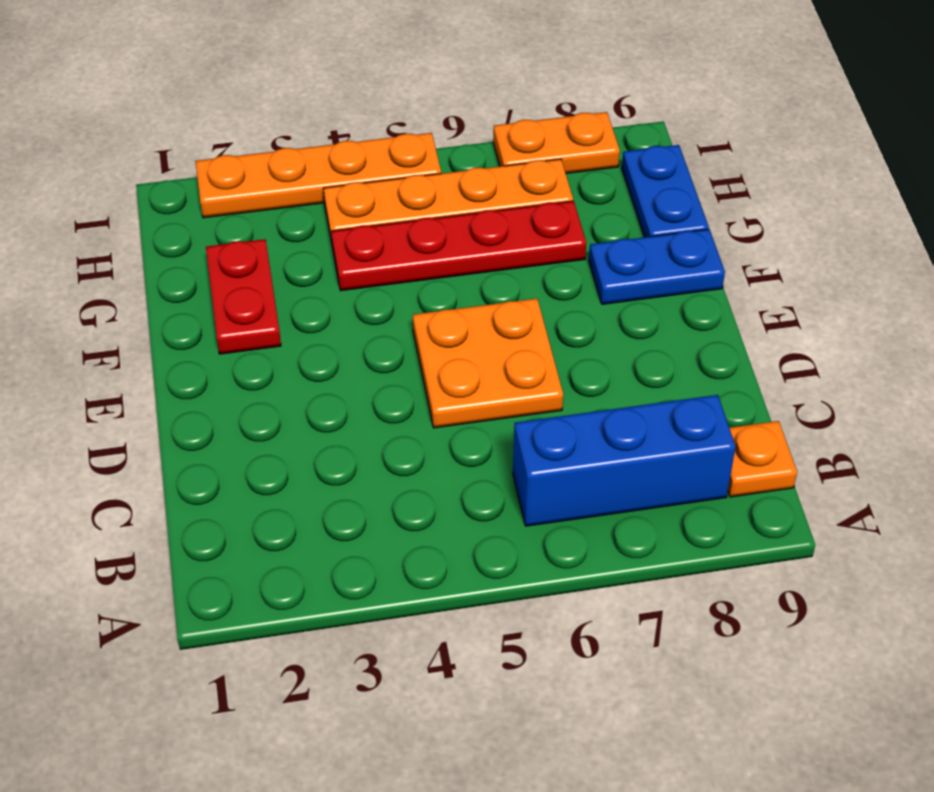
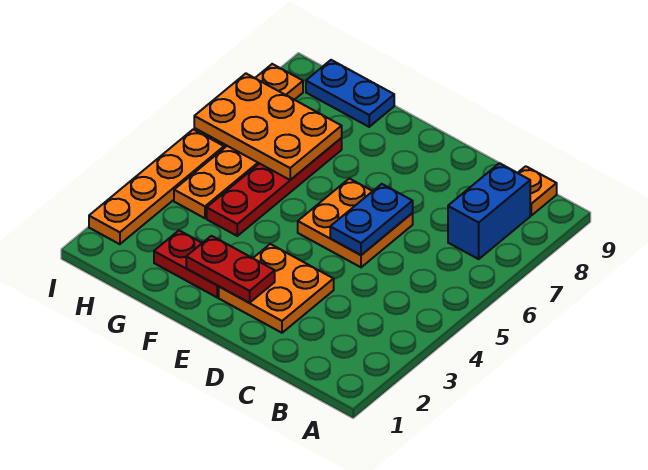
blue 1x3 brick [513,395,736,526] -> blue 1x2 brick [448,163,530,259]
none -> orange 2x2 plate [219,244,334,333]
none -> red 1x2 plate [186,236,275,303]
blue 1x2 plate [589,229,725,304] -> blue 1x2 plate moved to [330,184,413,255]
none -> orange 2x3 plate [194,74,342,180]

